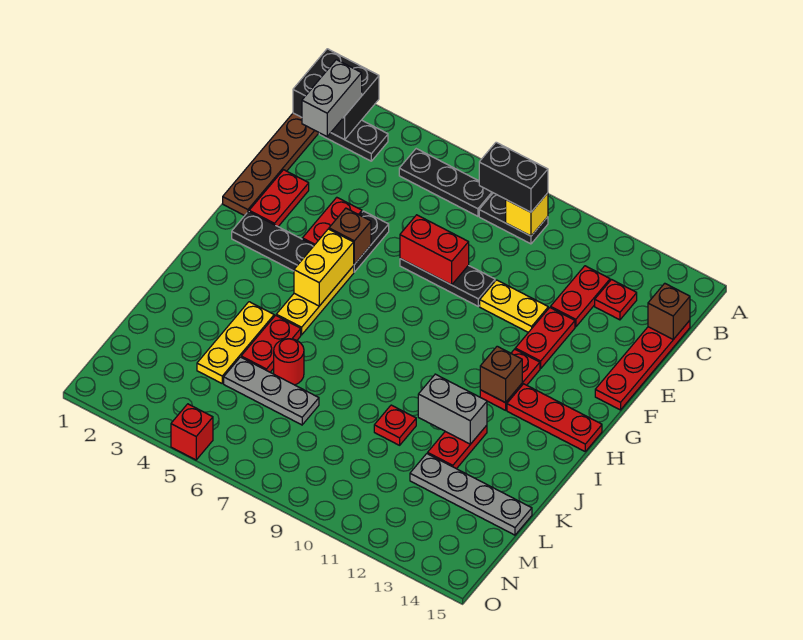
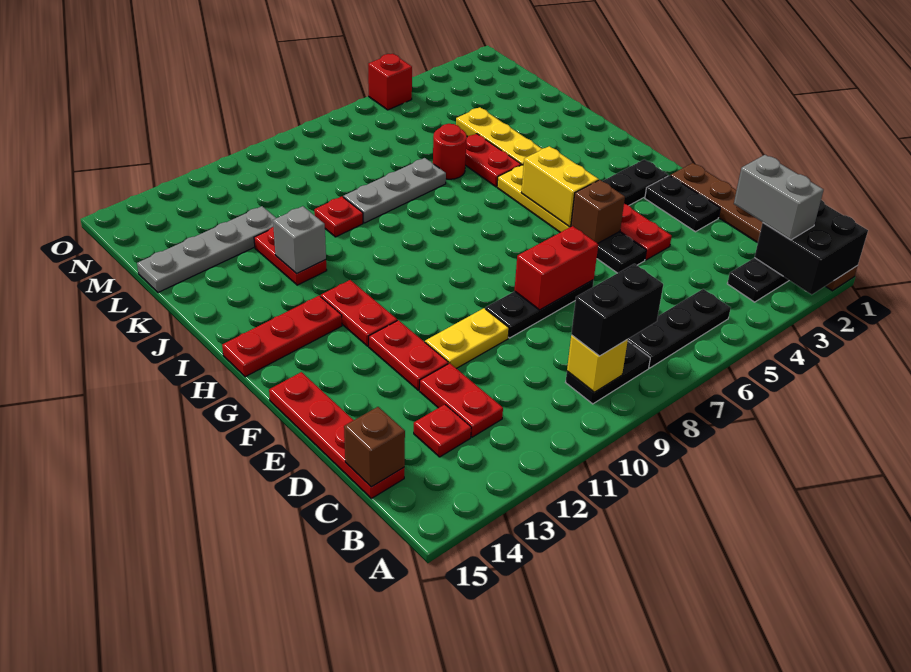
red 1x2 plate [249,170,309,226] -> black 1x2 plate [645,175,720,232]
brown 1x1 brick [480,346,522,403] -> none
grey 1x2 brick [418,374,487,444] -> grey 1x1 brick [273,206,326,274]
grey 1x3 plate [224,357,319,425] -> grey 1x3 plate moved to [343,158,446,223]

